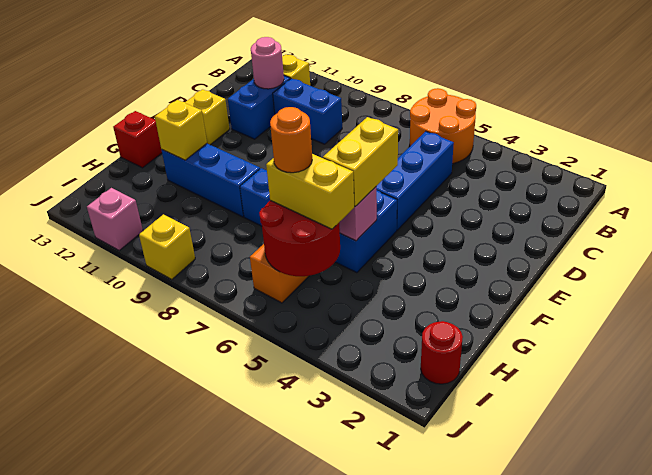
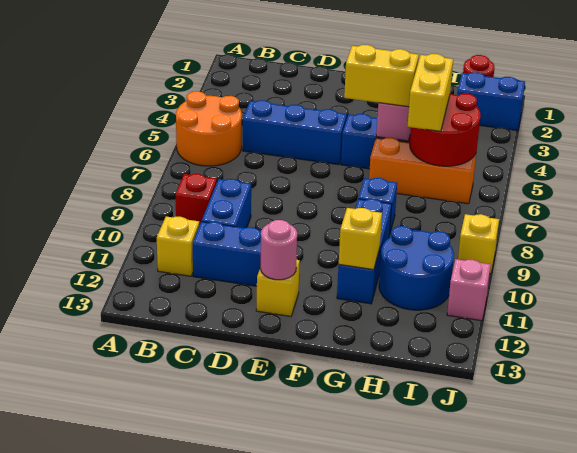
pink 1x1 round brick [251,37,284,89] -> pink 1x1 round brick moved to [261,220,297,280]
red 1x1 brick [113,111,162,168] -> red 1x1 brick moved to [175,174,217,225]
orange 1x1 round brick [270,107,312,173] -> none
none -> blue 2x2 round brick [379,226,454,310]
none -> blue 1x2 brick [457,72,525,131]

